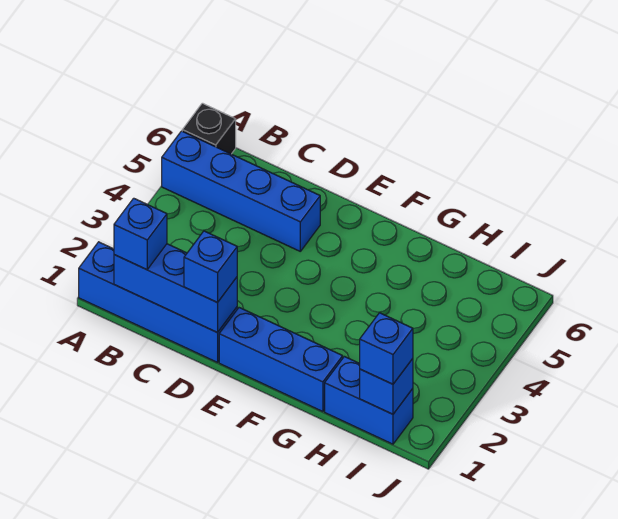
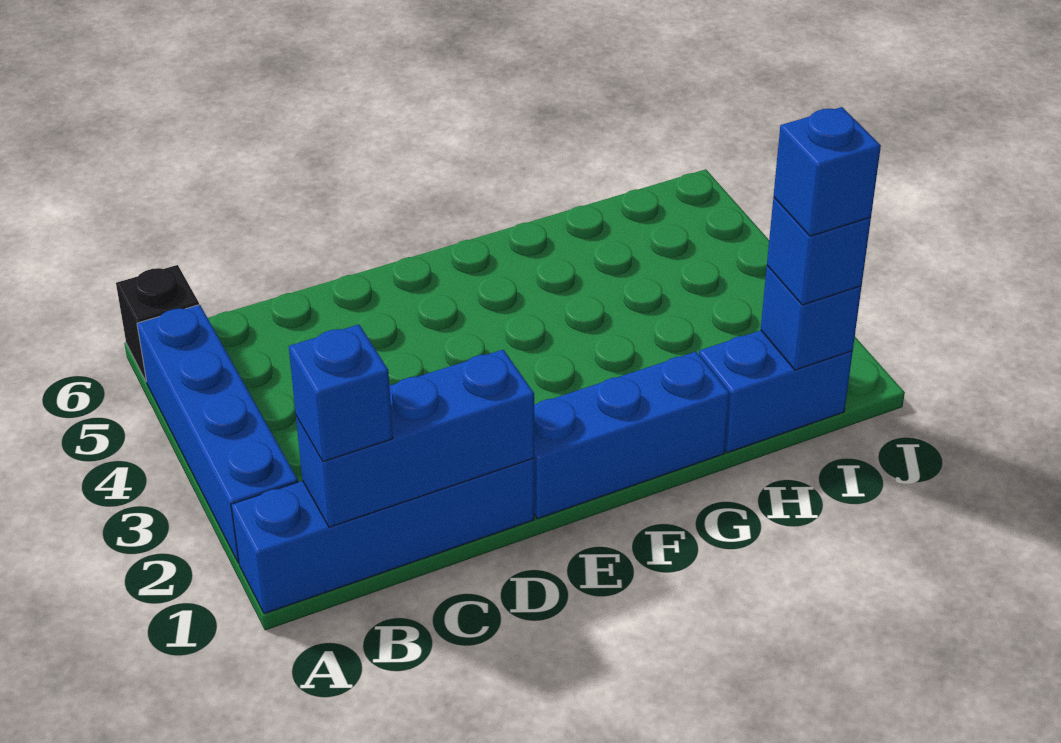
blue 1x4 brick [162,131,320,251] -> blue 1x4 brick turned to [137,305,298,563]
blue 1x1 brick [184,231,237,303] -> blue 1x1 brick moved to [773,107,881,236]

